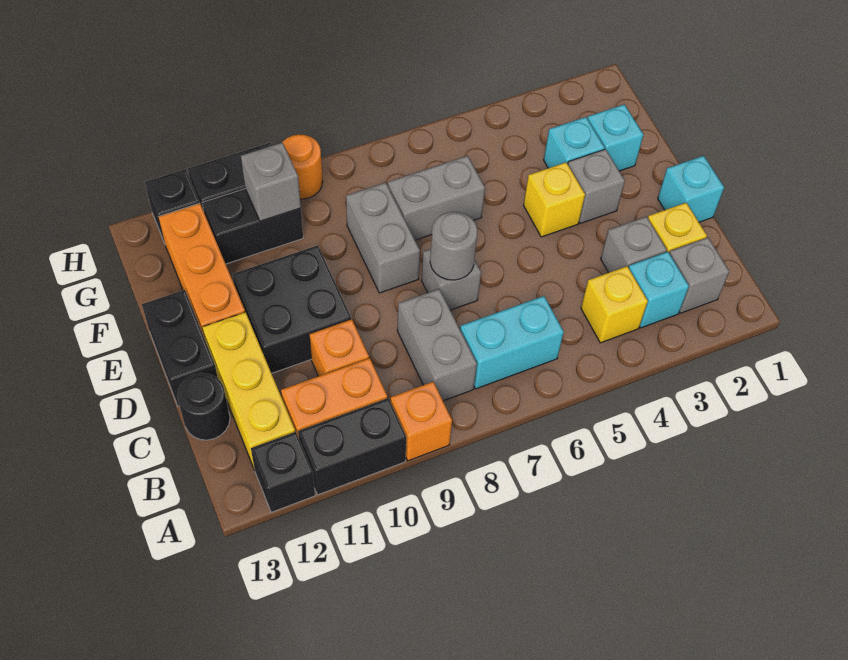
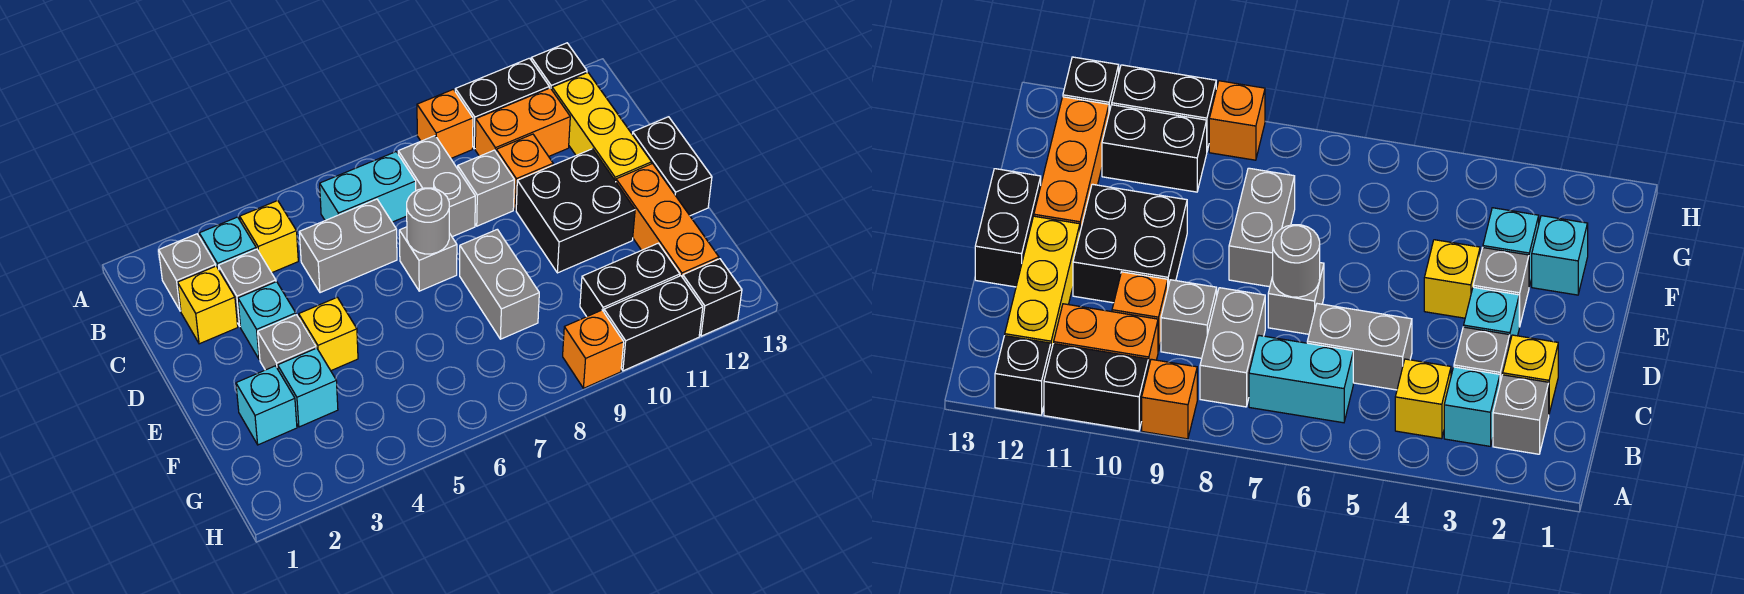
black 1x1 round brick [177,373,230,440] -> none
cyan 1x1 brick [658,156,724,222] -> cyan 1x1 brick moved to [238,282,296,360]
grey 1x2 brick [388,156,485,240] -> grey 1x2 brick moved to [299,199,397,293]
grey 1x1 brick [241,143,301,221] -> grey 1x1 brick moved to [458,150,514,226]
orange 1x1 round brick [282,134,323,199] -> orange 1x1 brick [563,310,624,388]

